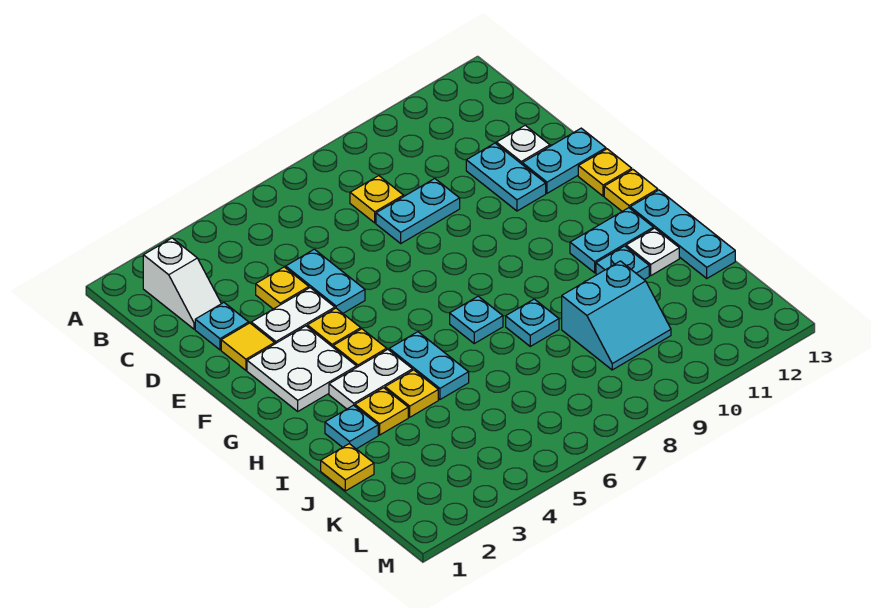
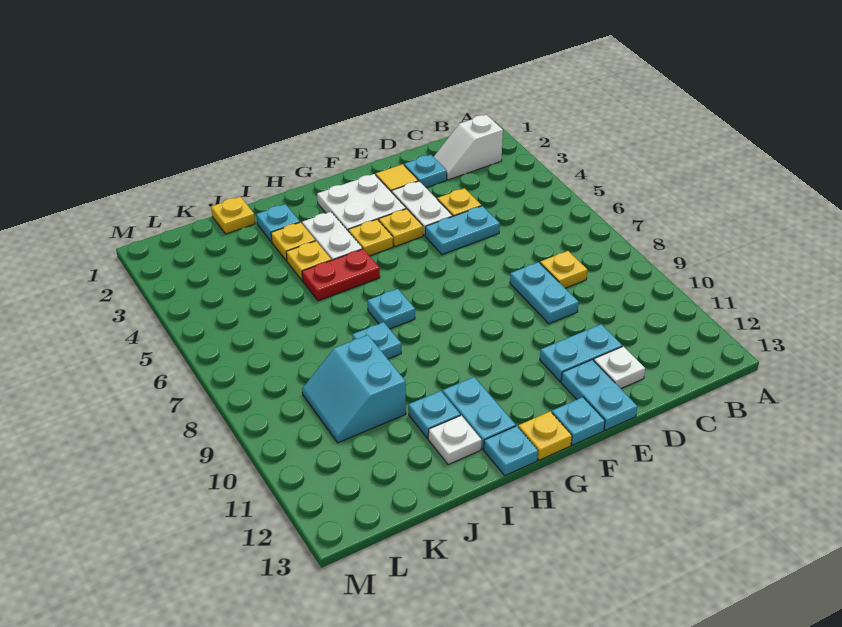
yellow 1x1 plate [578,149,632,196] -> cyan 1x1 plate [552,397,605,445]
cyan 1x2 plate [389,332,469,400] -> red 1x2 plate [302,249,380,301]
cyan 1x3 plate [630,190,735,278] -> cyan 1x1 plate [484,426,538,476]

